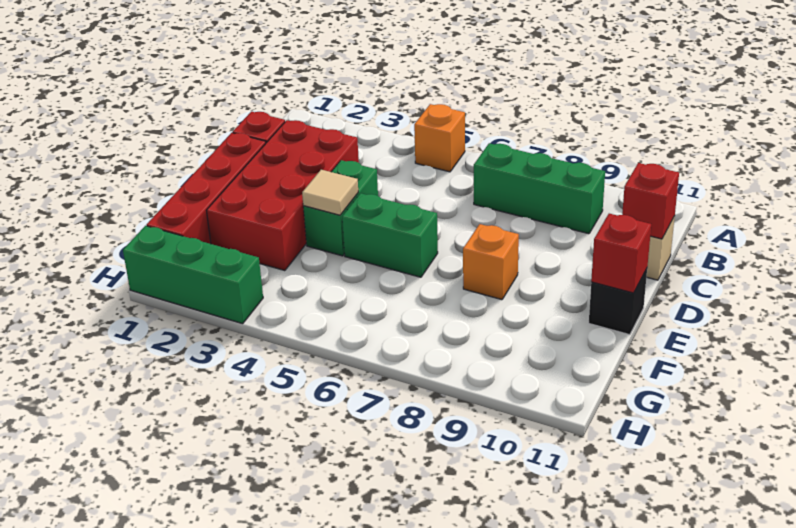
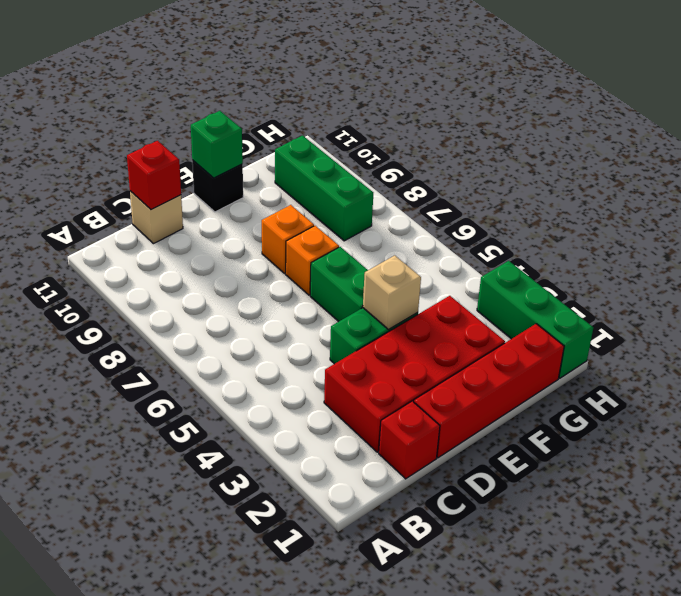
orange 1x1 brick [414,104,465,172] -> orange 1x1 brick moved to [286,226,339,295]
green 1x3 brick [474,143,605,234] -> green 1x3 brick moved to [275,136,373,241]
tan 1x1 tile [302,170,358,215] -> tan 1x1 brick [363,255,421,329]
red 1x1 brick [591,214,651,293] -> green 1x1 brick [191,111,243,178]

